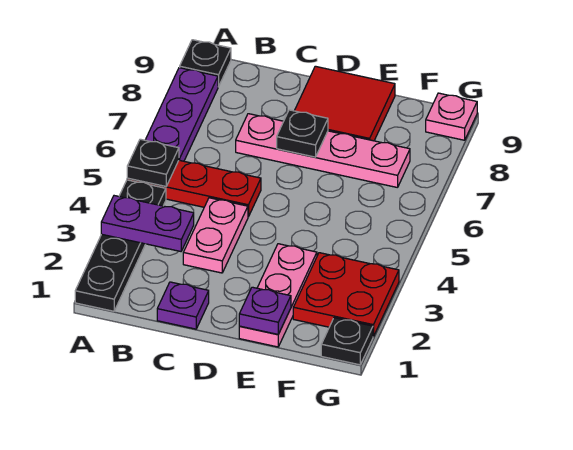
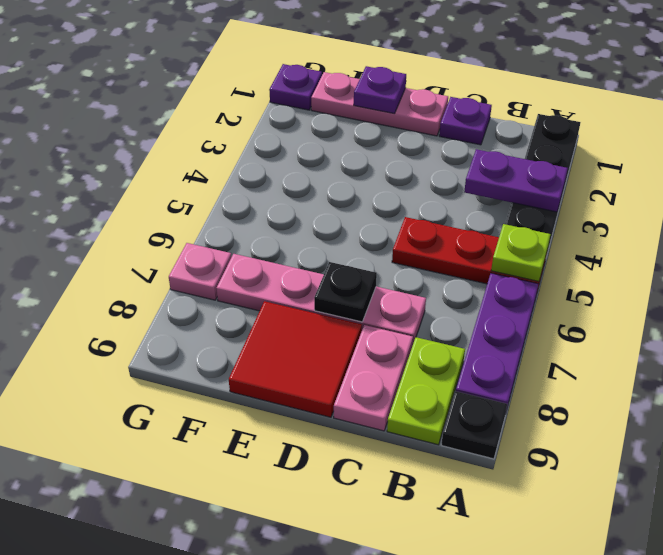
black 1x1 plate [127,139,179,186] -> lime 1x1 plate [491,224,550,281]
none -> lime 1x2 plate [387,337,465,445]
pink 1x2 plate [183,198,248,273] -> pink 1x2 plate moved to [334,325,413,431]
pink 1x3 plate [239,244,317,347] -> pink 1x3 plate turned to [311,72,448,136]
red 2x2 plate [293,253,399,337] -> none
black 1x1 plate [321,318,373,365] -> purple 1x1 plate [269,64,322,110]
pink 1x1 plate [426,93,477,140] -> pink 1x1 plate moved to [169,243,231,300]

